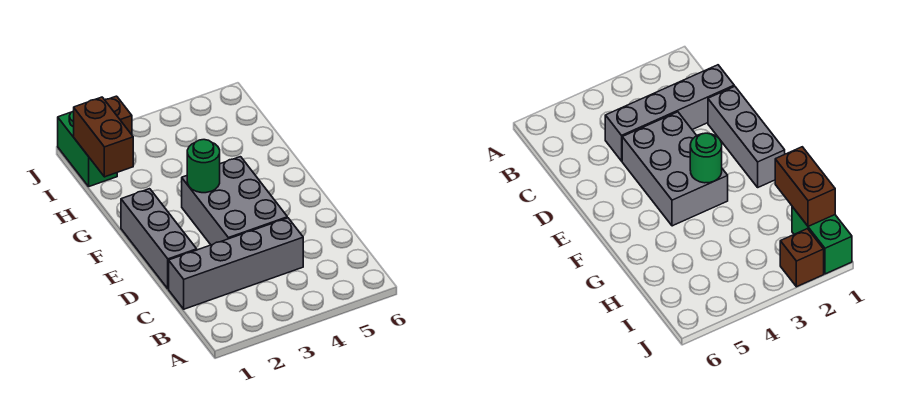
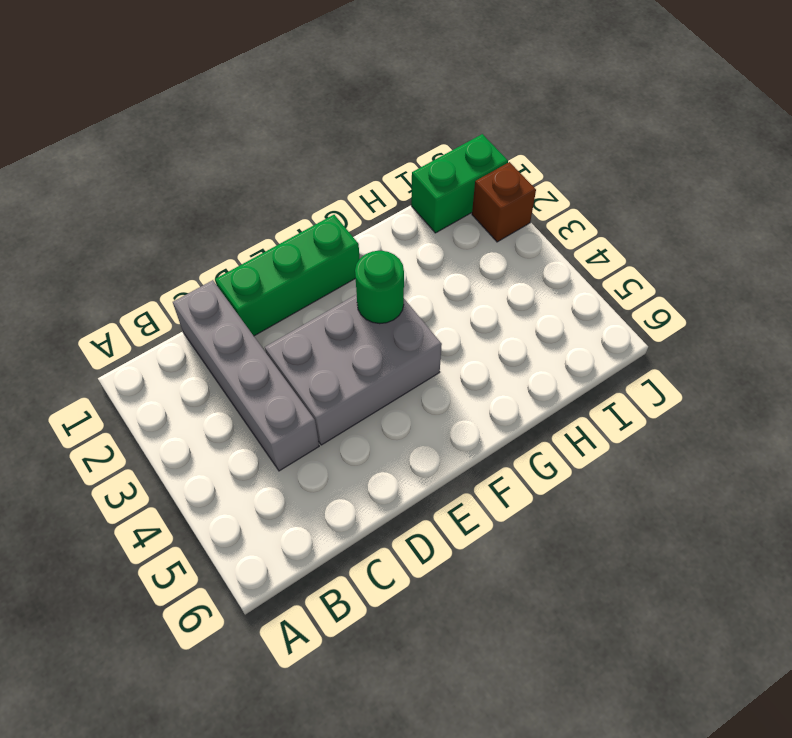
grey 1x3 brick [121,189,197,289] -> green 1x3 brick [215,215,359,336]
brown 1x2 brick [74,97,133,177] -> none

